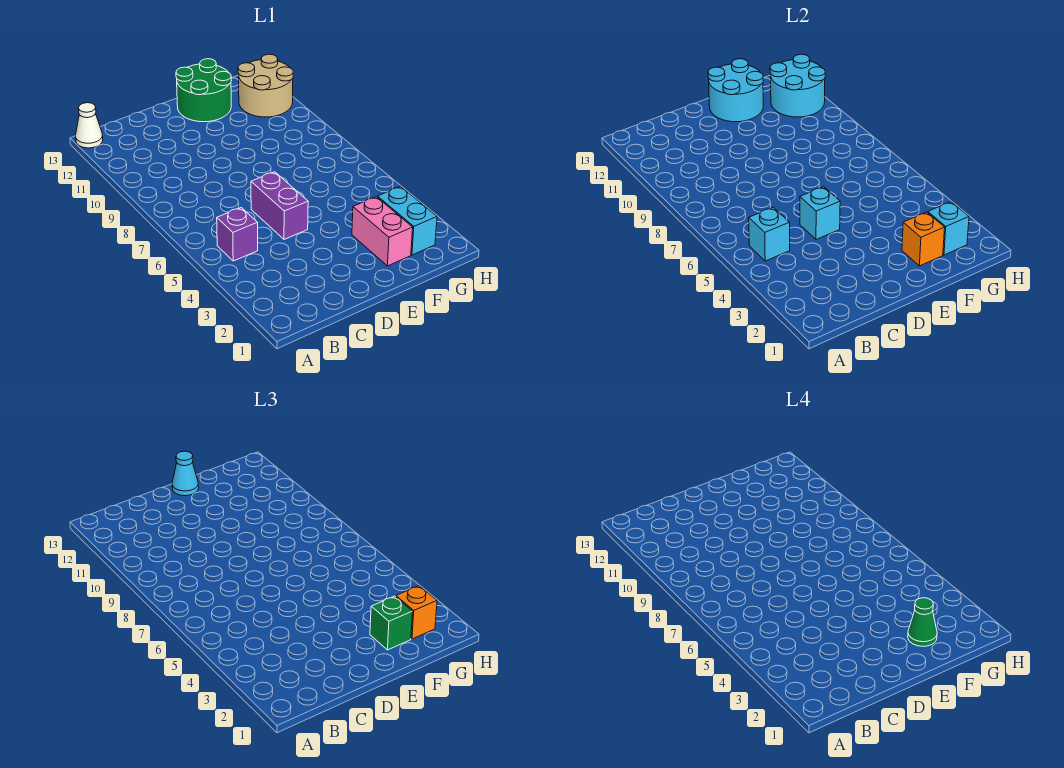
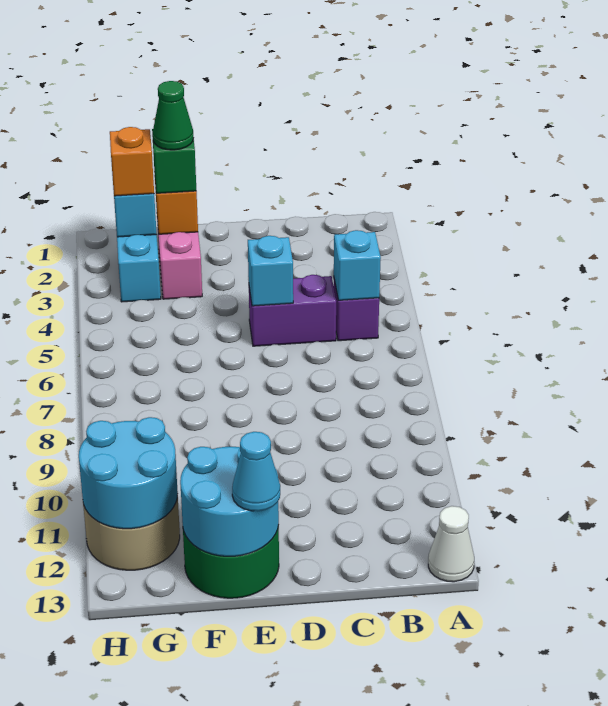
purple 1x2 brick [251,172,308,239] -> purple 1x2 brick turned to [249,275,336,346]

